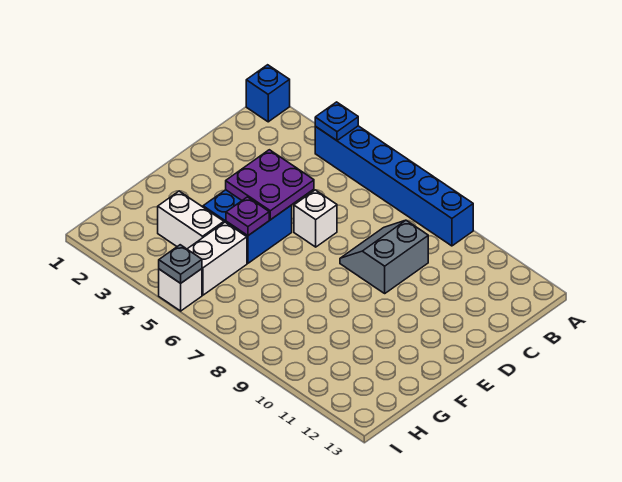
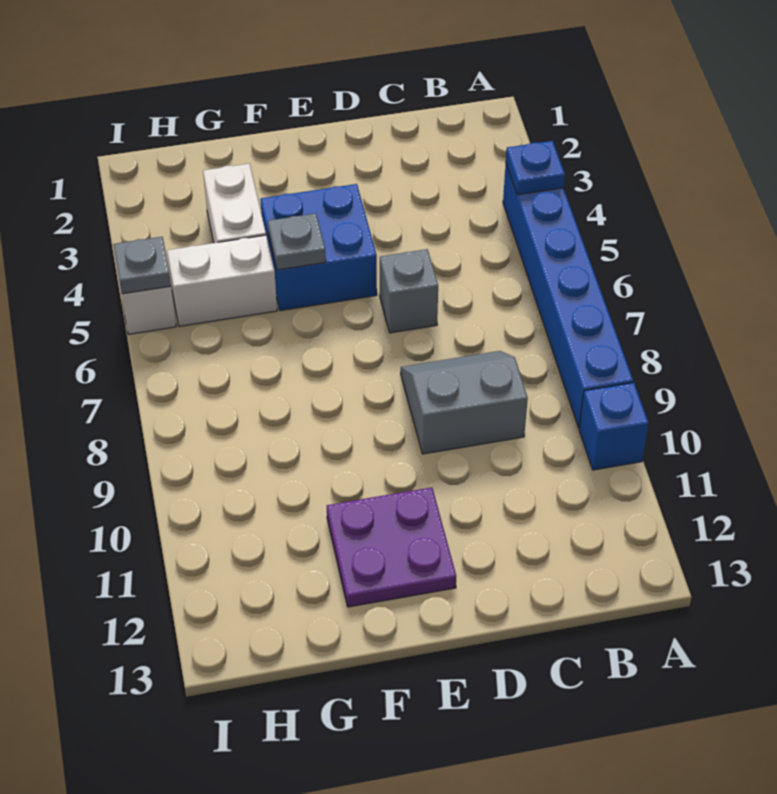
blue 1x1 brick [246,65,290,122] -> blue 1x1 brick moved to [579,383,649,470]
purple 2x2 plate [226,150,314,220] -> purple 2x2 plate moved to [327,487,456,607]
white 1x1 brick [294,190,337,247] -> grey 1x1 brick [380,249,438,333]
purple 1x1 plate [226,197,269,236] -> grey 1x1 plate [268,213,326,270]

